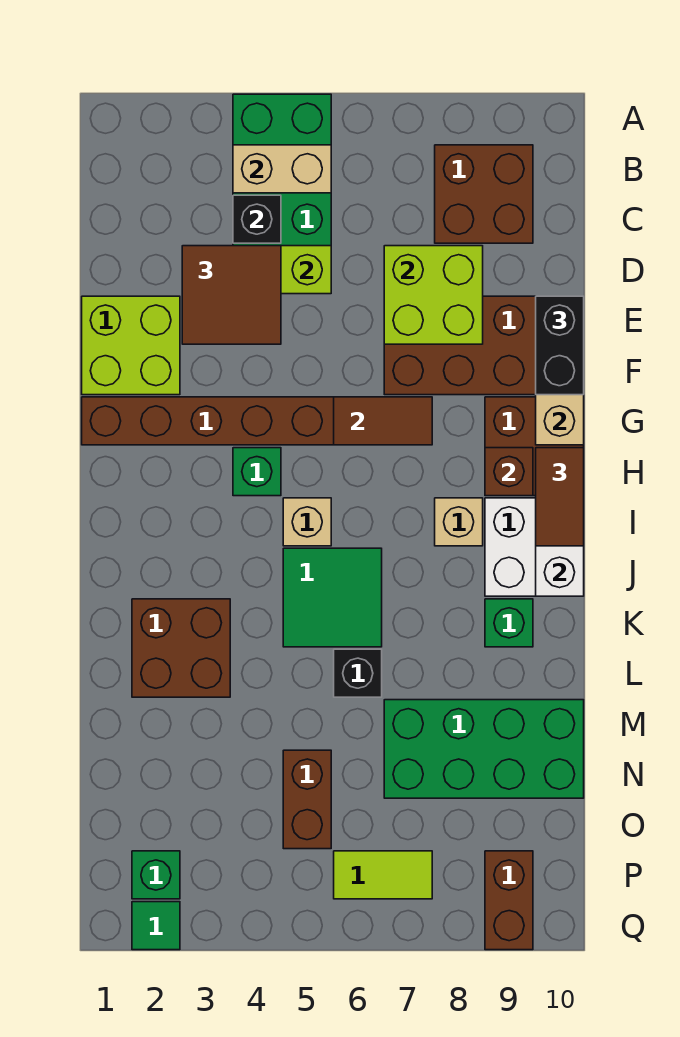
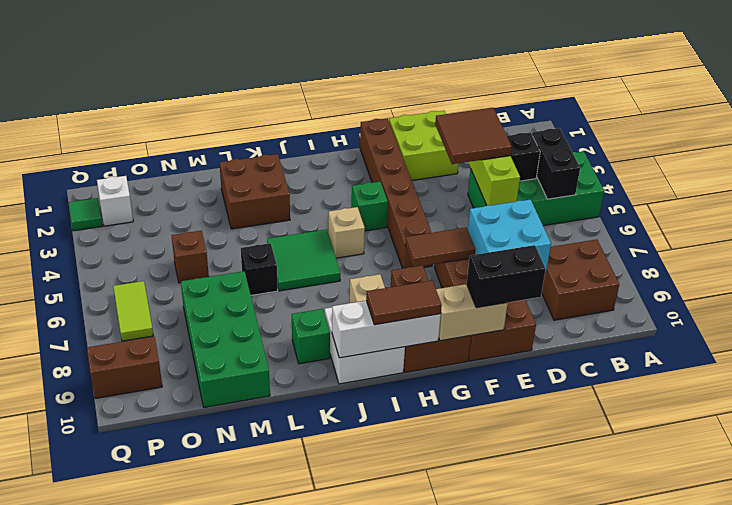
tan 1x2 brick [233,145,331,193] -> black 1x2 brick [532,128,580,199]
lime 2x2 brick [384,246,483,344] -> cyan 2x2 brick [468,199,551,271]
brown 1x2 tile [334,397,432,445] -> brown 1x2 tile turned to [405,227,475,267]
brown 1x2 brick [283,750,331,849] -> brown 1x1 brick [171,231,209,283]
green 1x1 brick [132,851,180,899] -> white 1x1 brick [97,176,133,226]

